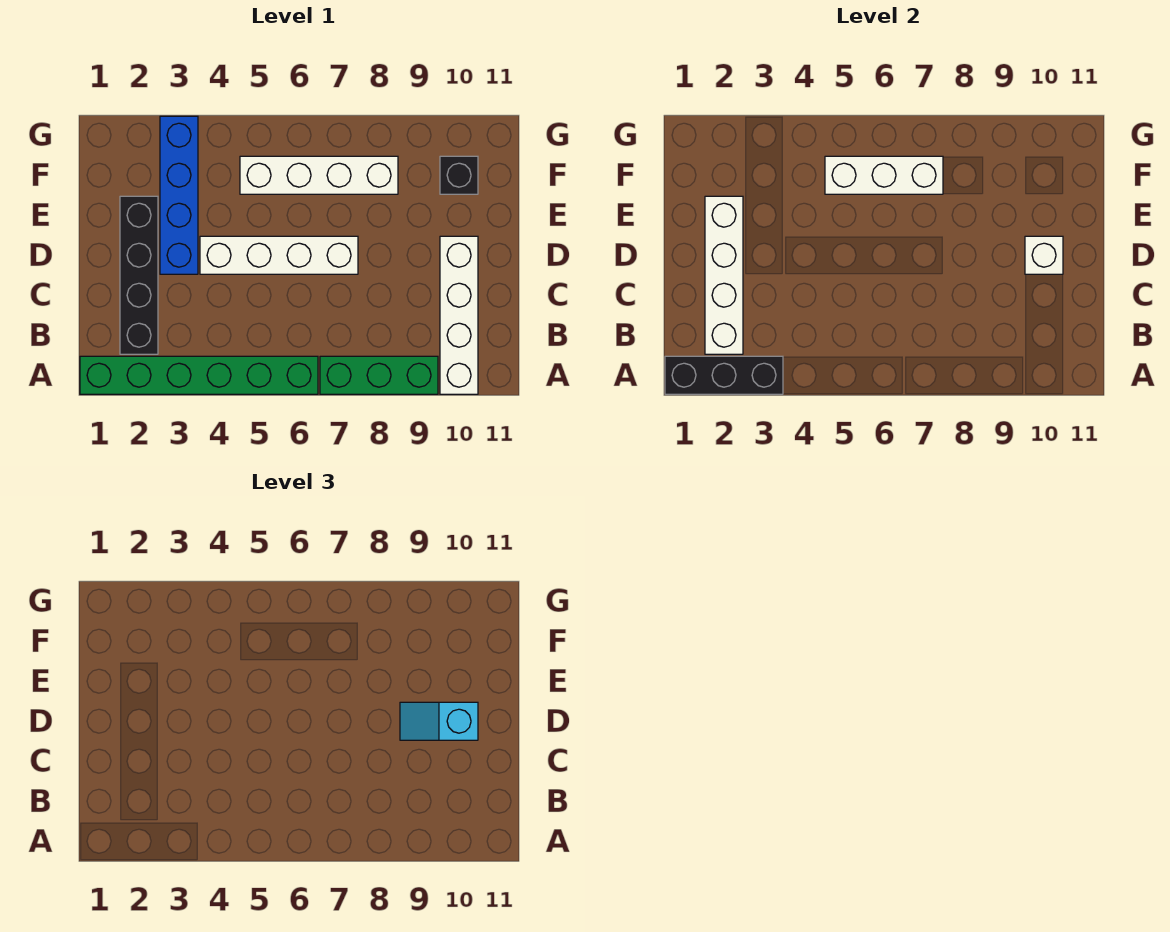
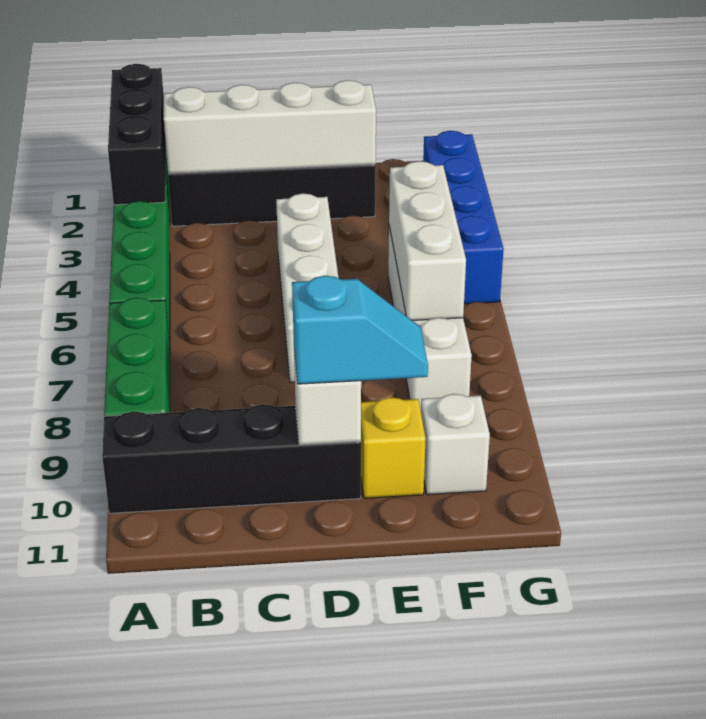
white 1x4 brick [440,236,478,394] -> black 1x4 brick [102,404,361,513]
blue 1x4 brick [160,116,198,274] -> blue 1x4 brick turned to [423,131,504,304]
cyan 1x2 slope [400,702,478,740] -> cyan 1x2 slope turned to [292,276,428,384]
none -> yellow 1x1 brick [361,397,426,498]
black 1x1 brick [440,156,478,194] -> white 1x1 brick [421,394,490,495]

